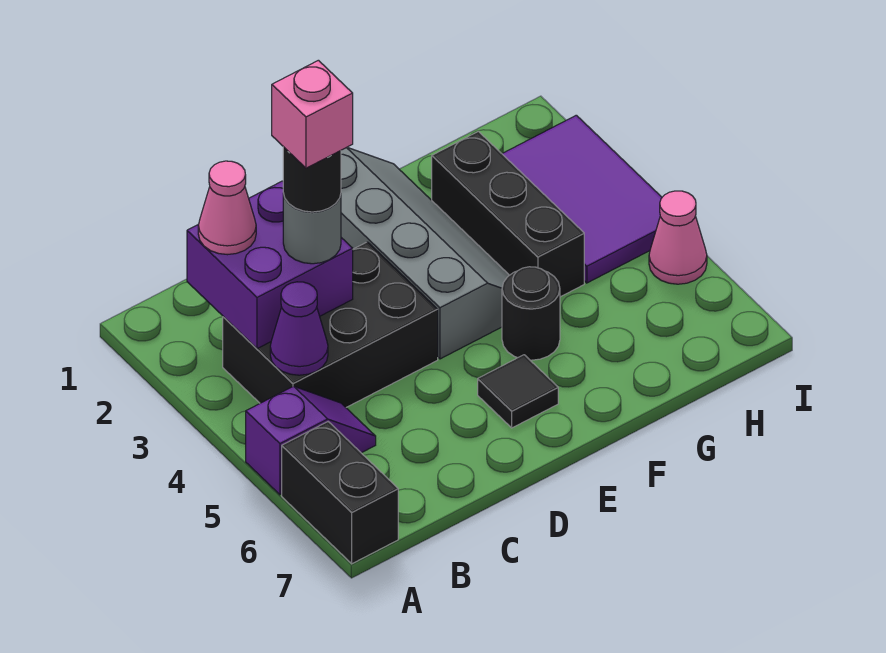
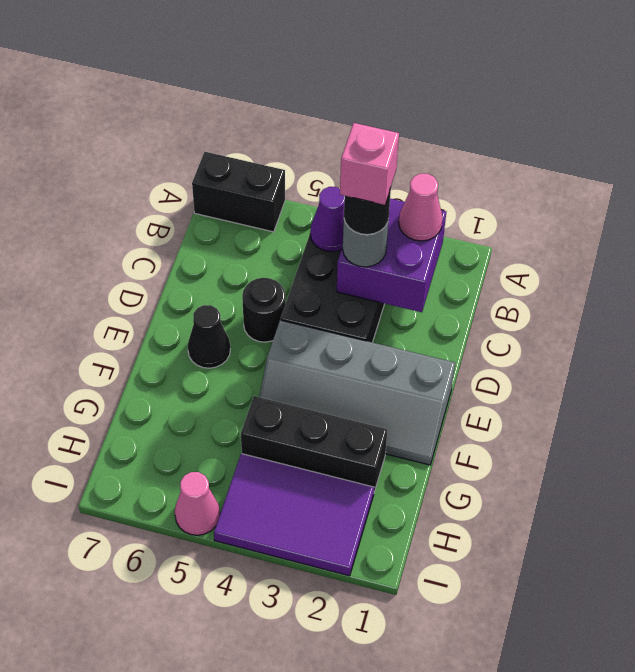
purple 1x2 slope [246,386,376,495] -> none
black 1x1 tile [478,355,558,428] -> black 1x1 cone [188,305,230,368]
black 1x1 round brick [502,267,560,360] -> black 1x1 round brick moved to [242,278,285,342]

